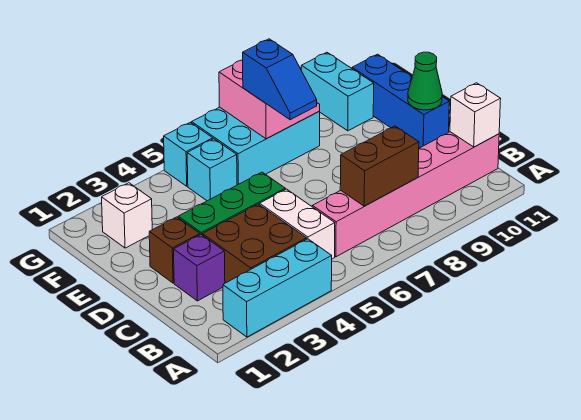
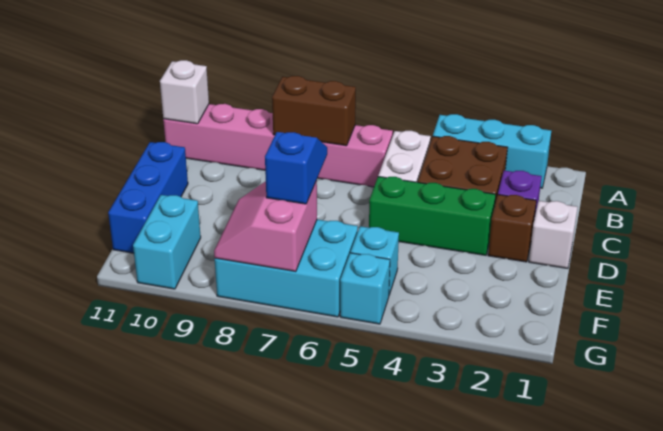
green 1x1 cone [408,52,442,110] -> none
white 1x1 brick [102,183,152,248] -> white 1x1 brick moved to [529,201,578,269]

